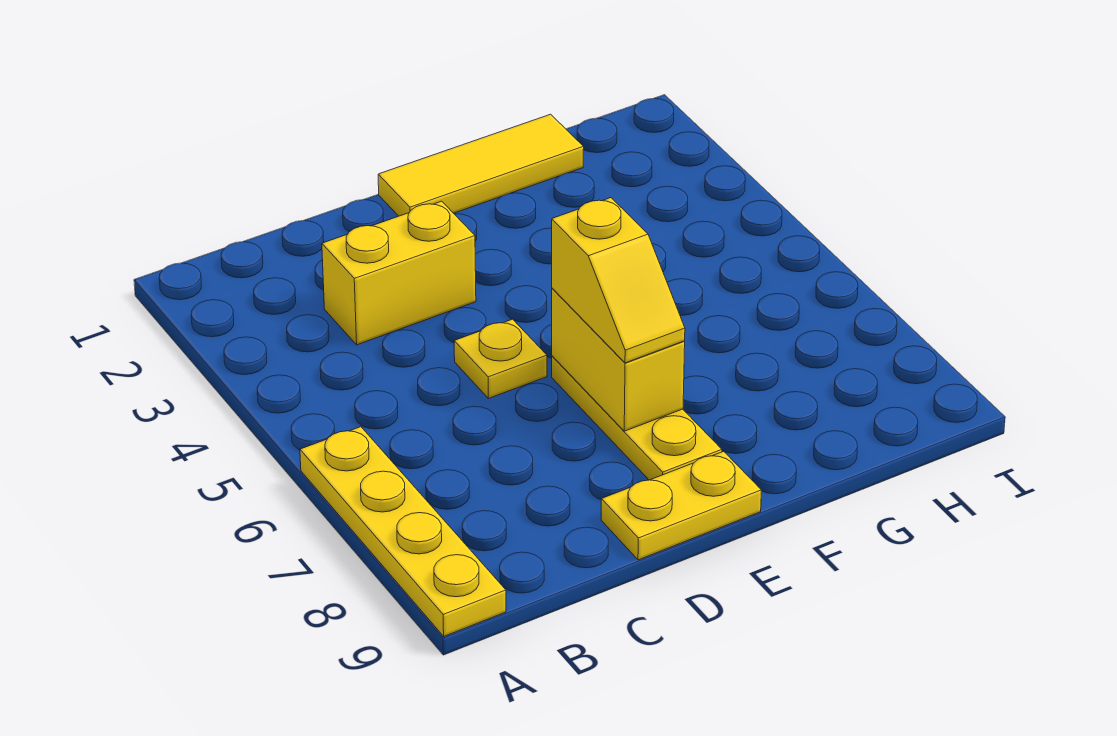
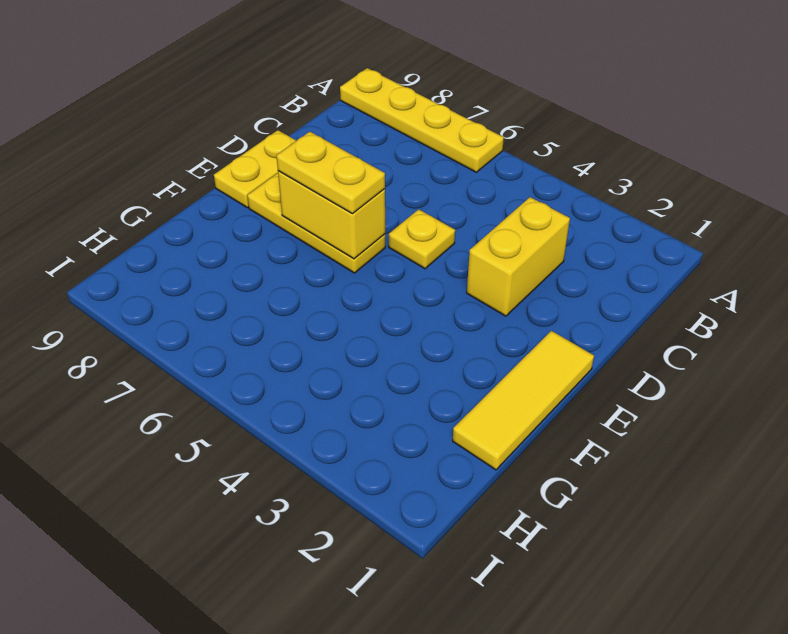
yellow 1x2 slope [552,198,685,363] -> yellow 1x2 plate [276,132,385,214]

